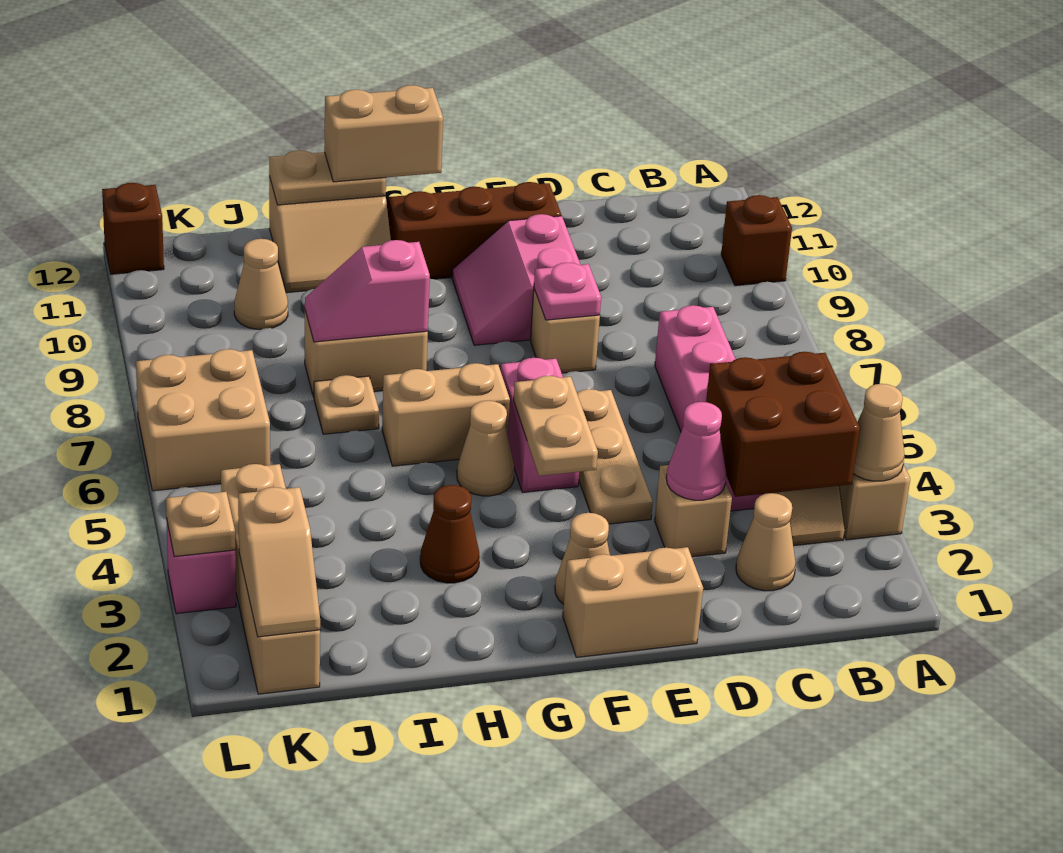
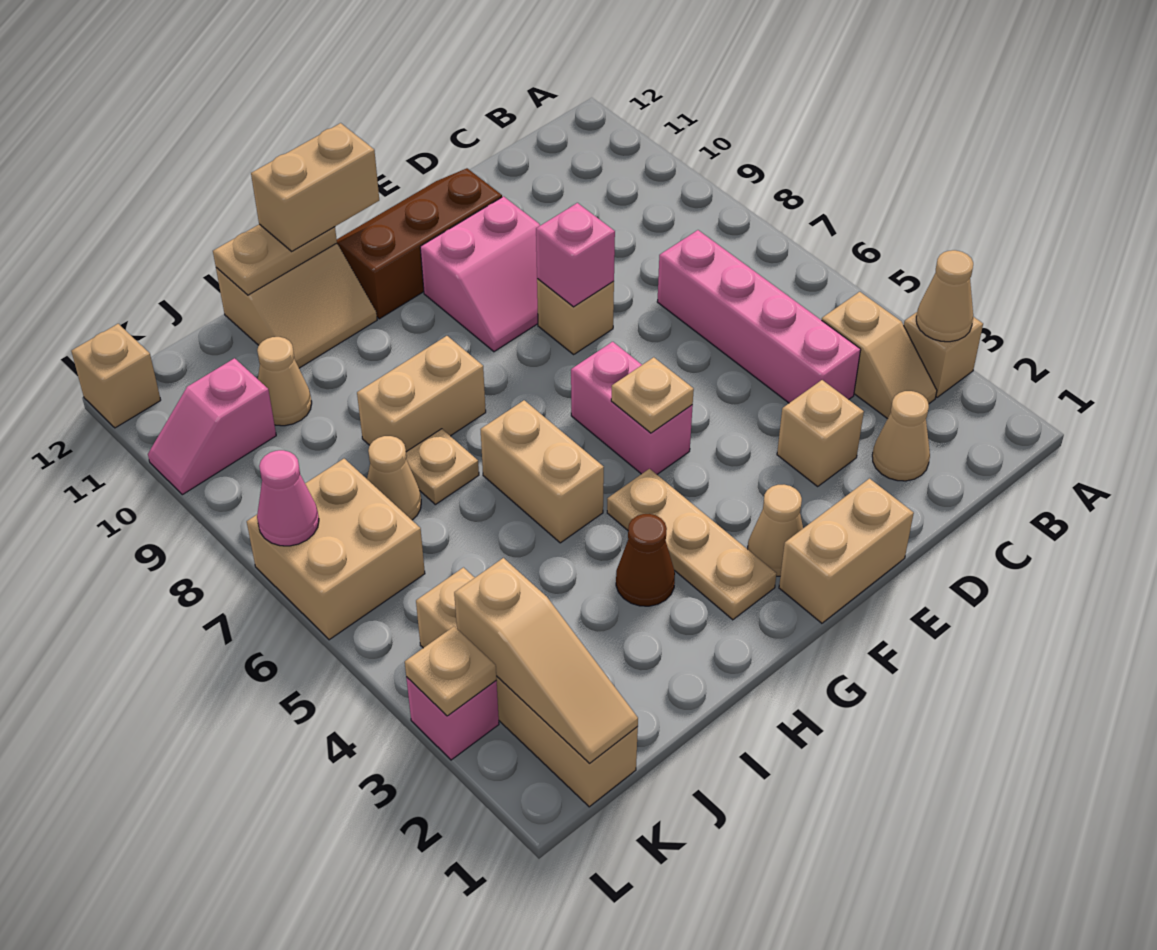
brown 1x1 brick [721,195,792,286] -> none
brown 2x2 brick [706,352,860,497] -> none
pink 1x1 cone [666,402,726,500] -> pink 1x1 cone moved to [257,450,319,546]
tan 1x3 plate [577,389,653,524] -> tan 1x3 plate moved to [607,469,776,620]
pink 1x1 plate [534,263,601,320] -> pink 1x1 brick [536,203,615,307]
pink 2x2 slope [452,214,580,345] -> pink 2x2 slope turned to [420,196,540,352]
tan 1x2 plate [514,376,598,476] -> tan 1x1 plate [611,357,694,433]
tan 1x1 cone [457,401,514,496] -> tan 1x1 cone moved to [367,436,421,520]
tan 1x2 brick [382,363,510,466] -> tan 1x2 brick turned to [481,400,604,543]
pink 1x2 slope [305,240,430,342] -> pink 1x2 slope moved to [148,358,276,495]
tan 1x2 slope [238,487,320,637] -> tan 1x3 slope [454,558,638,763]
brown 1x1 brick [102,183,164,274] -> tan 1x1 brick [71,324,161,428]

